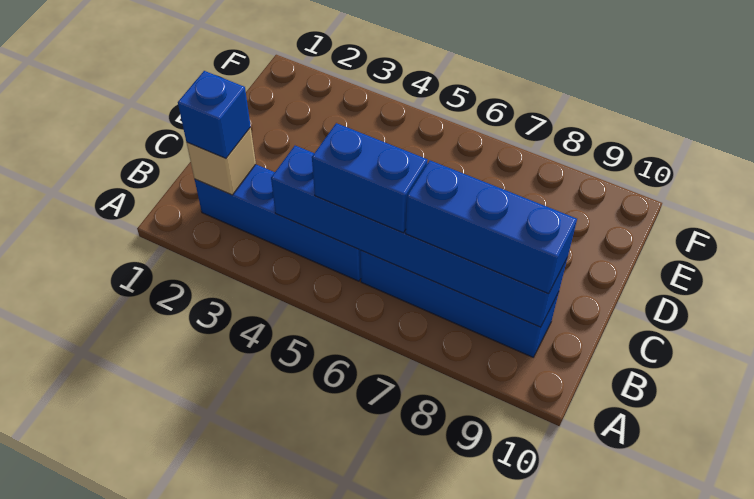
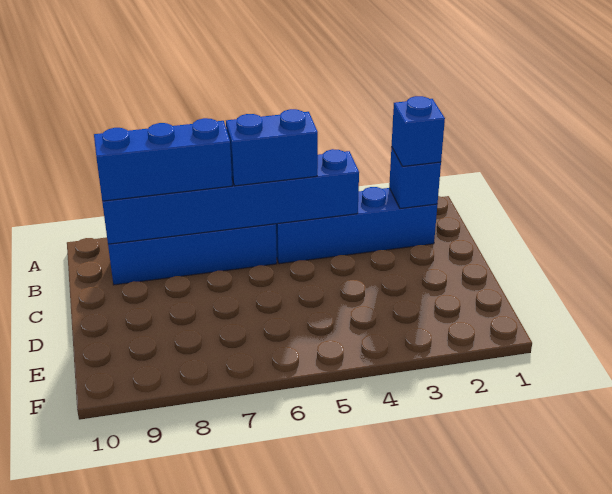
tan 1x1 brick [187,127,256,195] -> blue 1x1 brick [389,147,441,209]

